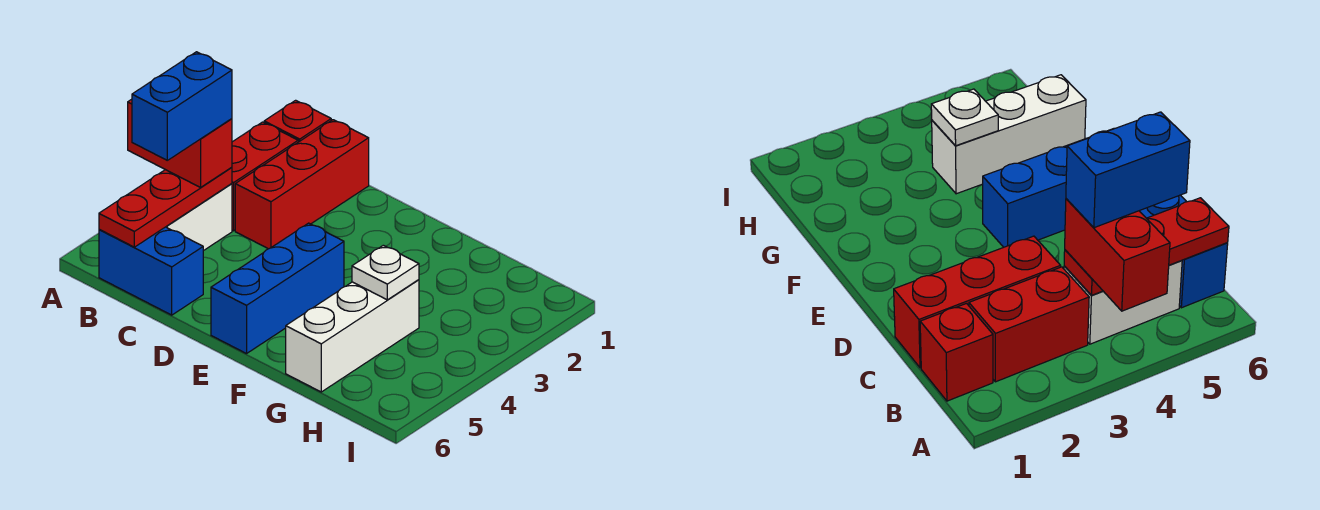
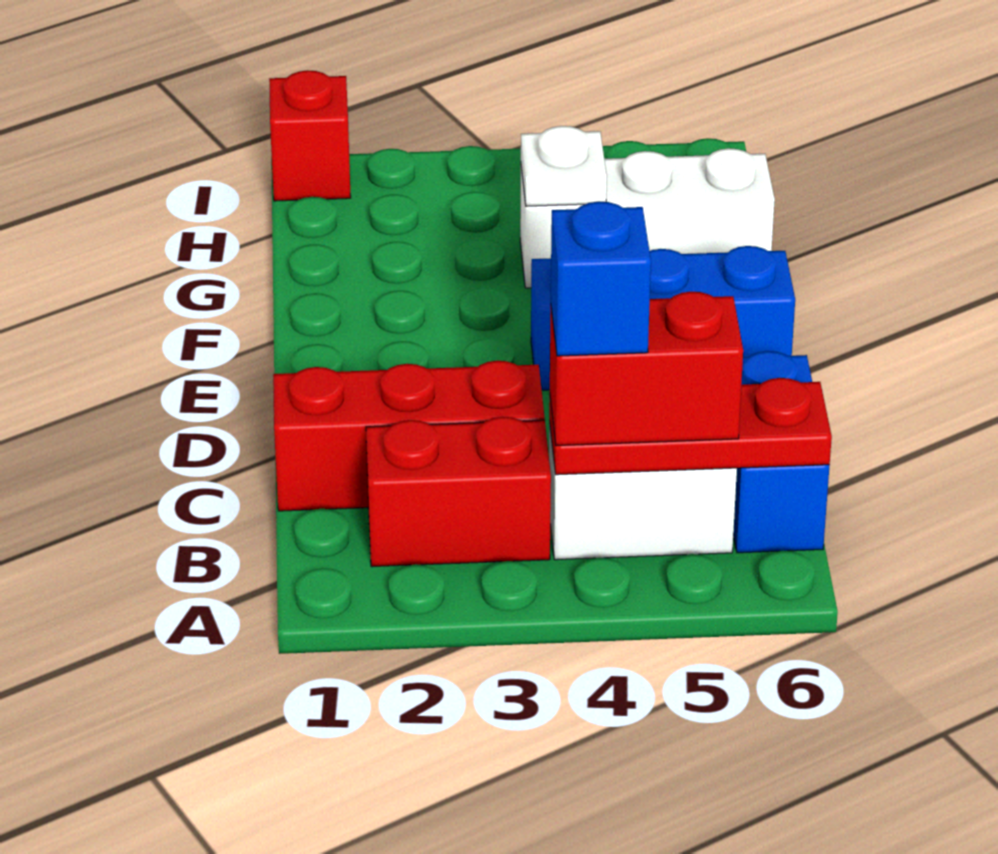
red 1x2 brick [128,99,232,187] -> red 1x2 brick turned to [550,292,743,446]
red 1x1 brick [264,100,331,142] -> red 1x1 brick moved to [269,70,351,201]
blue 1x2 brick [132,52,232,160] -> blue 1x1 brick [551,201,651,356]

